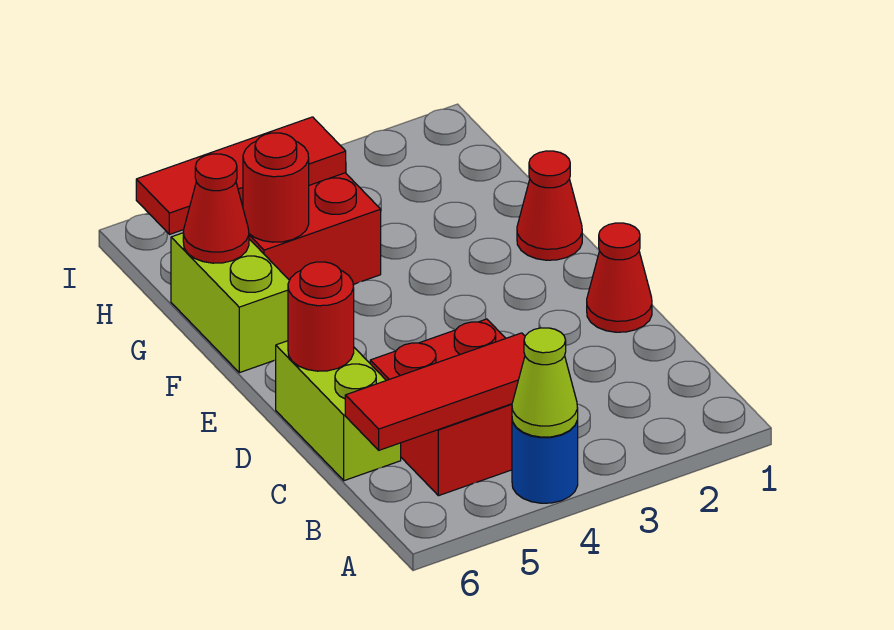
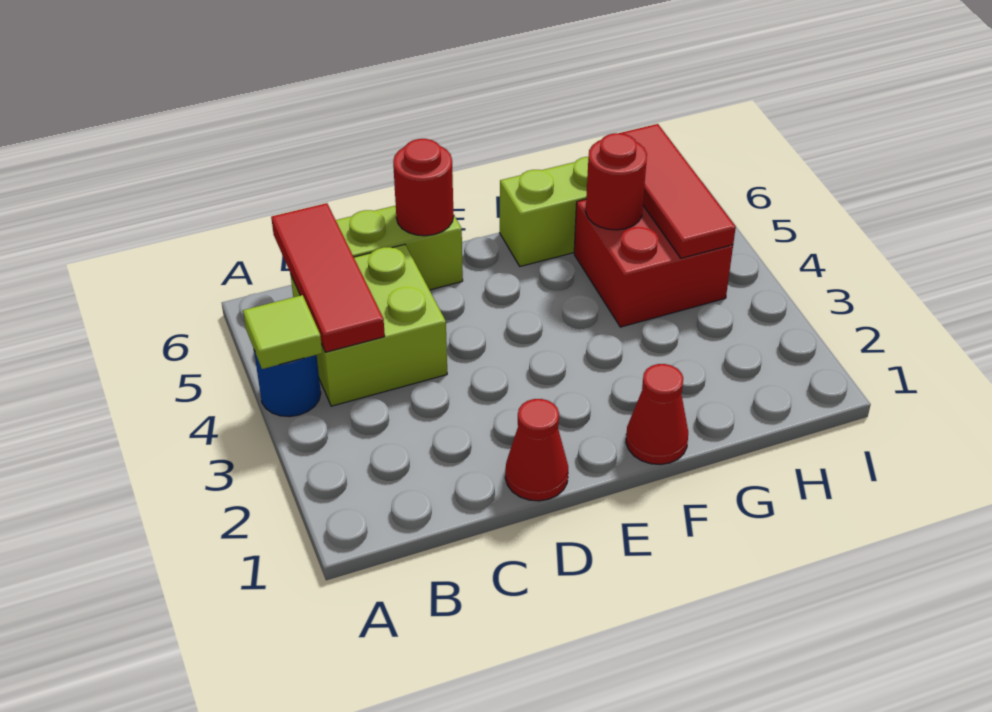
lime 1x1 cone [512,328,578,437] -> lime 1x1 tile [243,295,322,369]
red 2x2 brick [370,319,512,496] -> lime 2x2 brick [290,245,447,406]
red 1x1 cone [183,154,249,263] -> none

